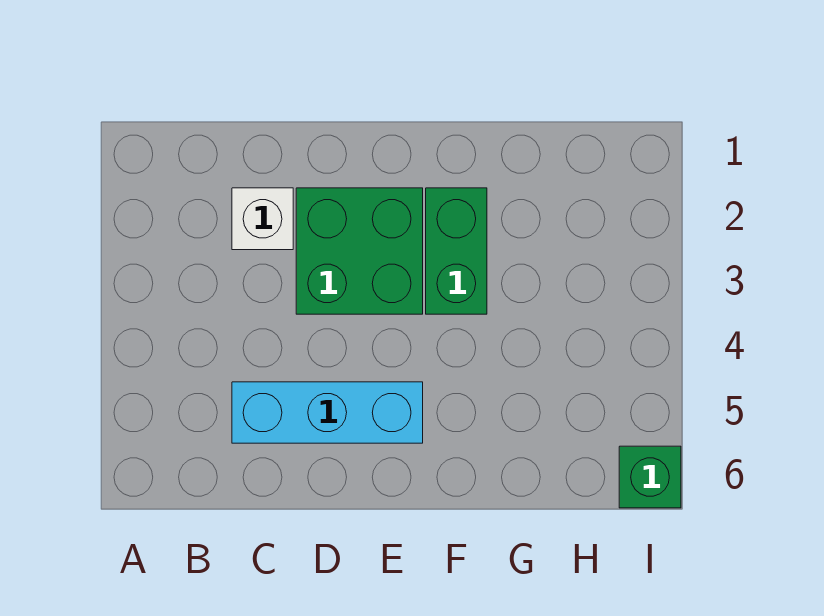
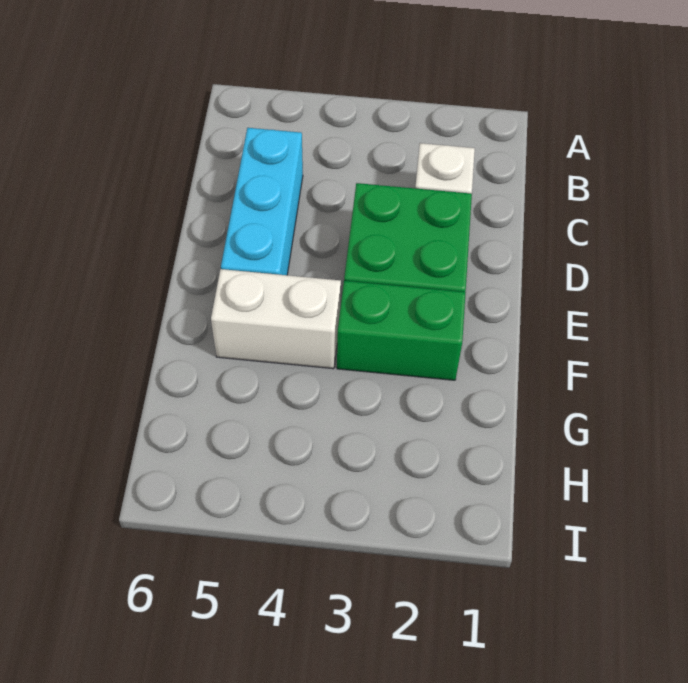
none -> white 1x2 brick [211,269,341,369]
green 1x1 brick [619,446,681,508] -> none

